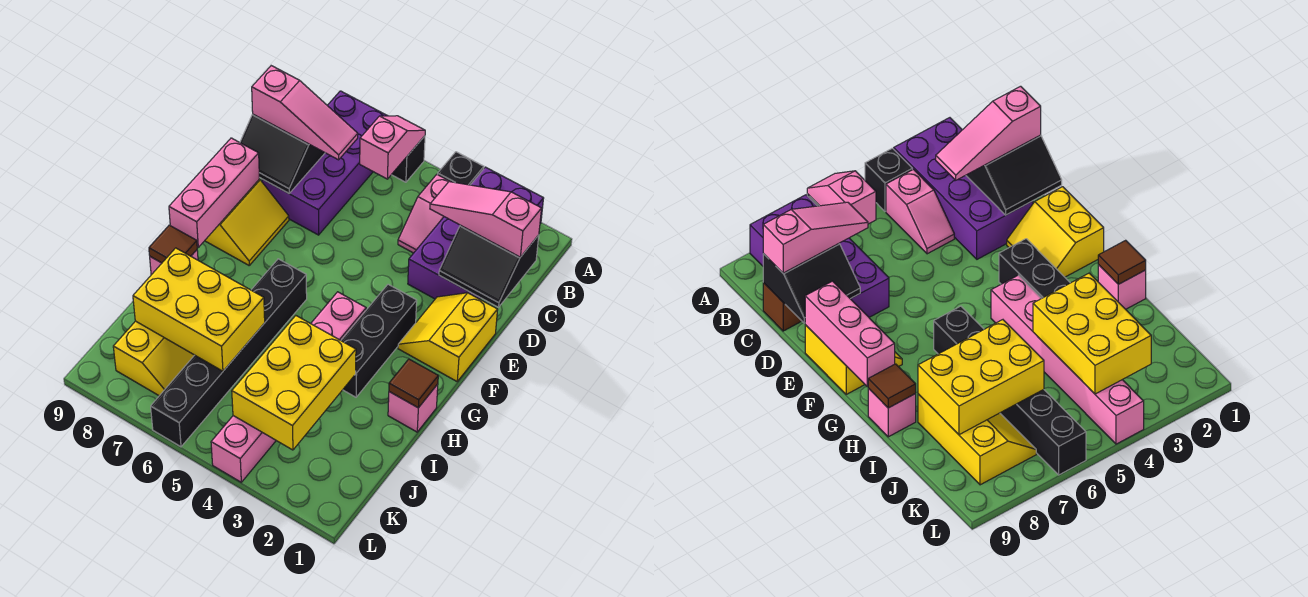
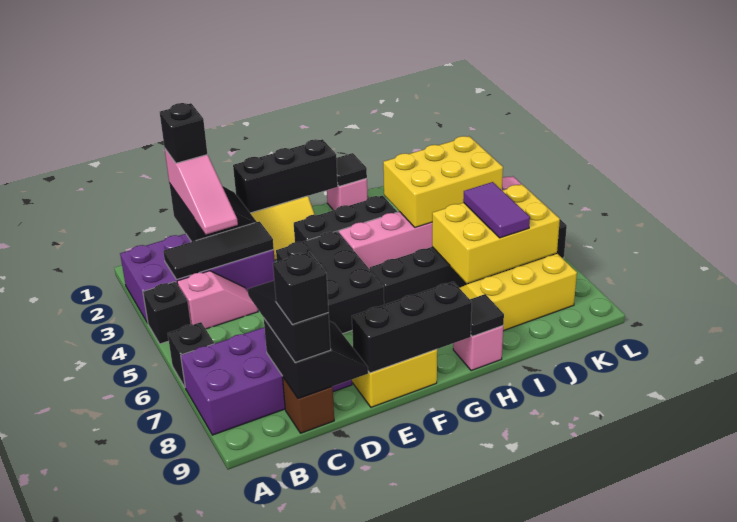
pink 1x2 slope [360,116,425,179] -> none
none -> black 1x3 tile [163,222,274,280]
none -> black 1x1 brick [160,103,208,163]
pink 1x3 slope [252,66,358,160] -> black 1x3 slope [248,281,331,363]
none -> black 1x1 brick [273,252,329,325]
none -> black 1x3 brick [233,139,338,213]
none -> black 2x3 brick [276,231,384,334]
pink 1x3 brick [169,138,259,247] -> black 1x3 brick [352,282,472,373]
brown 1x1 tile [389,359,438,408] -> black 1x1 tile [336,153,367,187]
brown 1x1 tile [149,225,197,263] -> black 1x1 tile [470,294,504,336]
yellow 2x3 brick [133,248,265,371] -> yellow 2x3 brick turned to [432,184,560,283]
none -> purple 1x2 tile [463,182,530,238]

